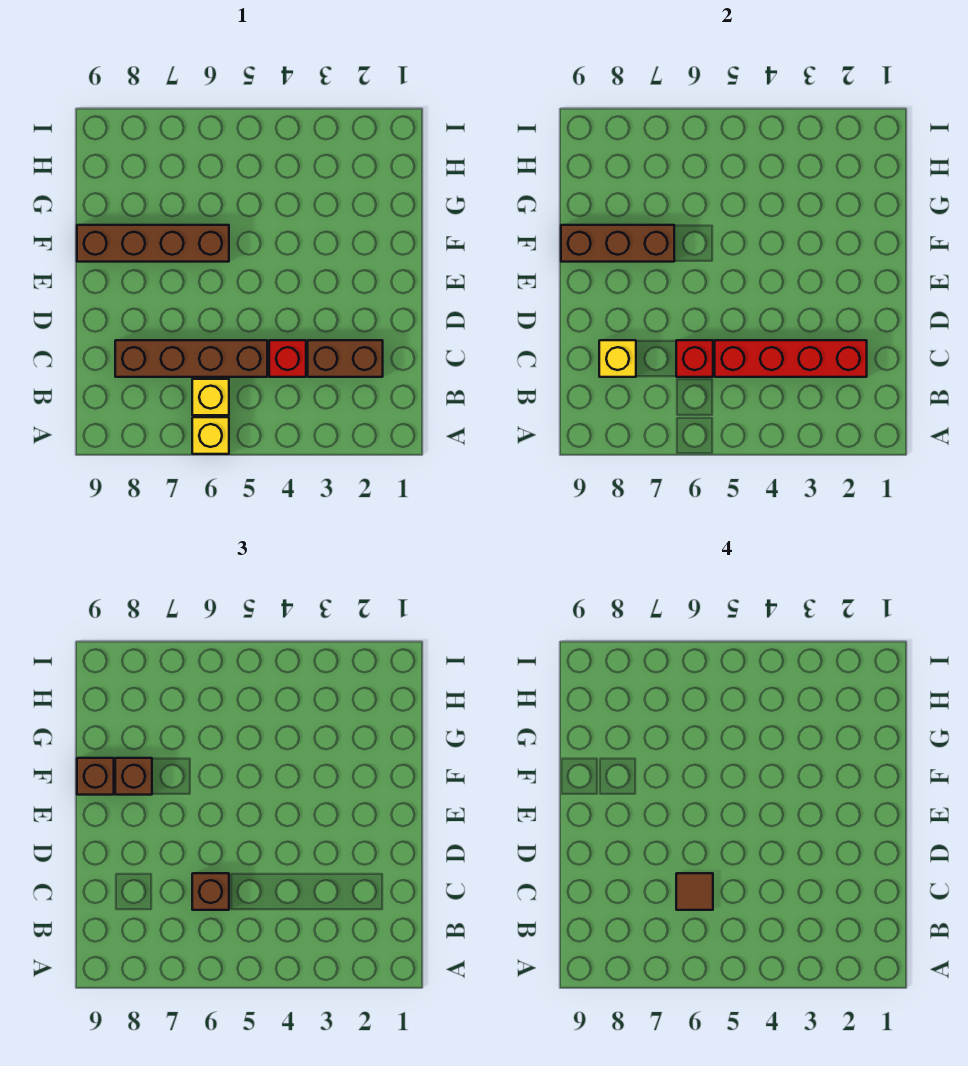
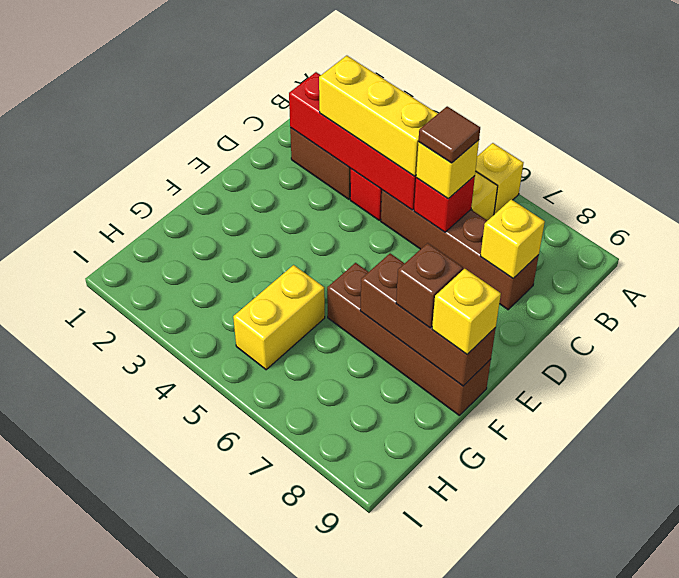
none -> yellow 1x3 brick [319,56,438,176]
brown 1x1 brick [192,873,229,910] -> yellow 1x1 brick [416,140,479,199]
brown 1x1 brick [77,758,114,795] -> yellow 1x1 brick [432,269,501,354]
none -> yellow 1x2 brick [233,265,325,370]

